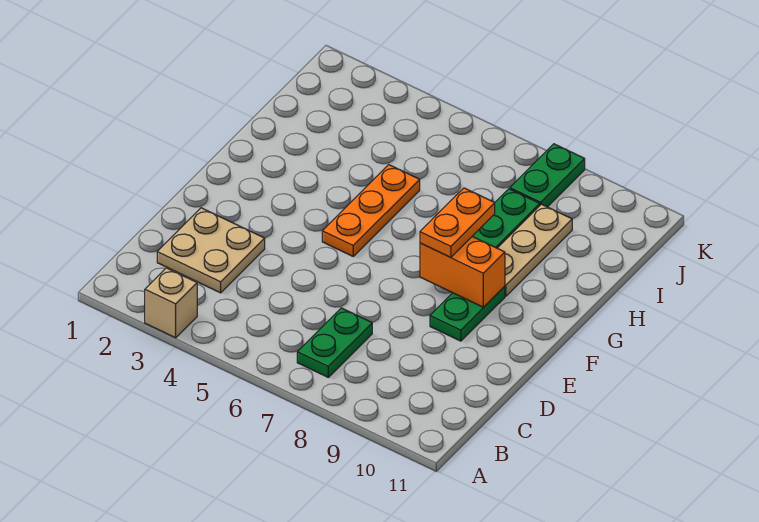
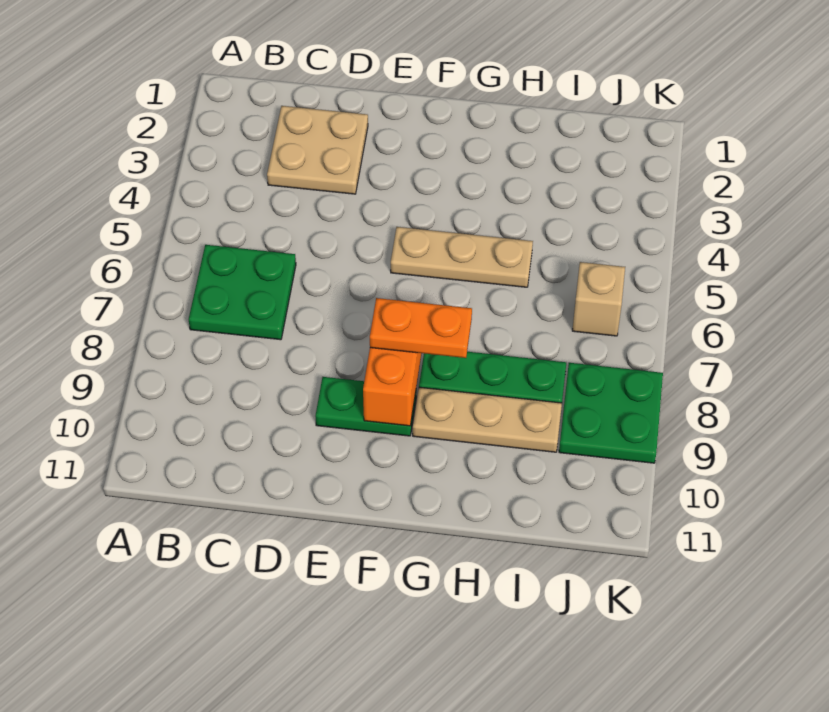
tan 1x1 brick [145,268,197,338] -> tan 1x1 brick moved to [572,262,625,336]
green 1x2 plate [297,308,372,377] -> green 2x2 plate [189,245,296,340]
orange 1x3 plate [322,165,420,256] -> tan 1x3 plate [391,227,533,287]
green 1x2 plate [510,144,585,207] -> green 2x2 plate [559,363,663,463]

